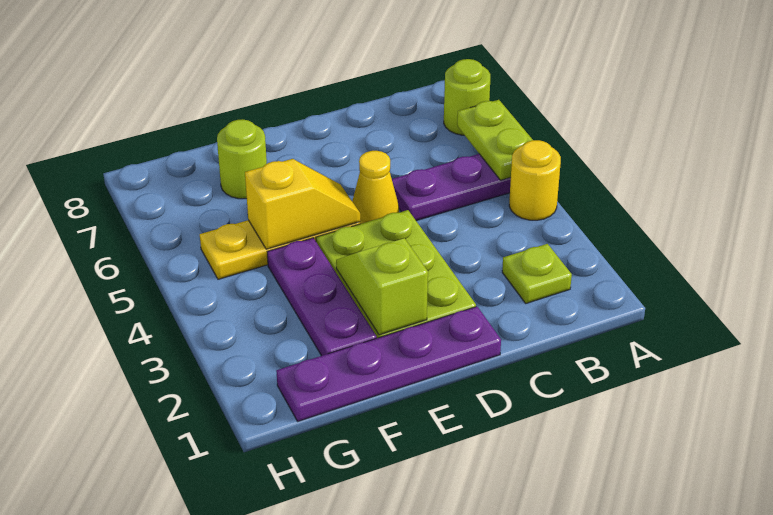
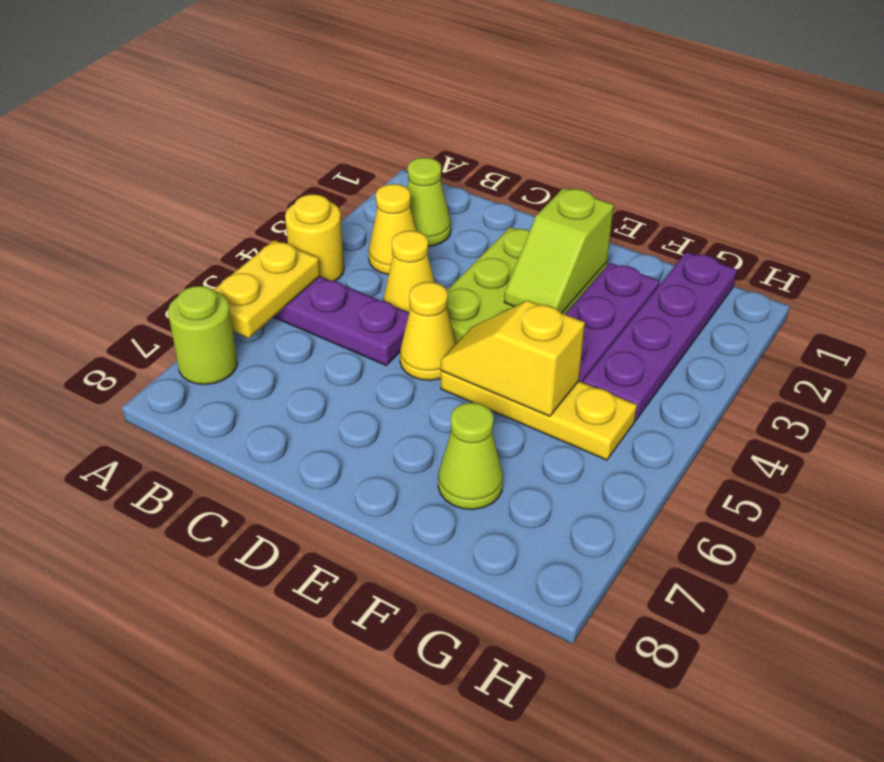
lime 1x2 plate [457,100,533,180] -> yellow 1x2 plate [213,240,320,338]
lime 1x1 plate [502,244,572,303] -> lime 1x1 cone [407,158,451,246]
none -> yellow 1x1 cone [368,184,417,275]
none -> yellow 1x1 cone [383,231,435,312]
purple 1x4 plate [276,307,501,421] -> purple 1x4 plate turned to [583,252,737,421]
lime 1x1 round brick [217,119,267,199] -> lime 1x1 cone [438,403,503,510]

